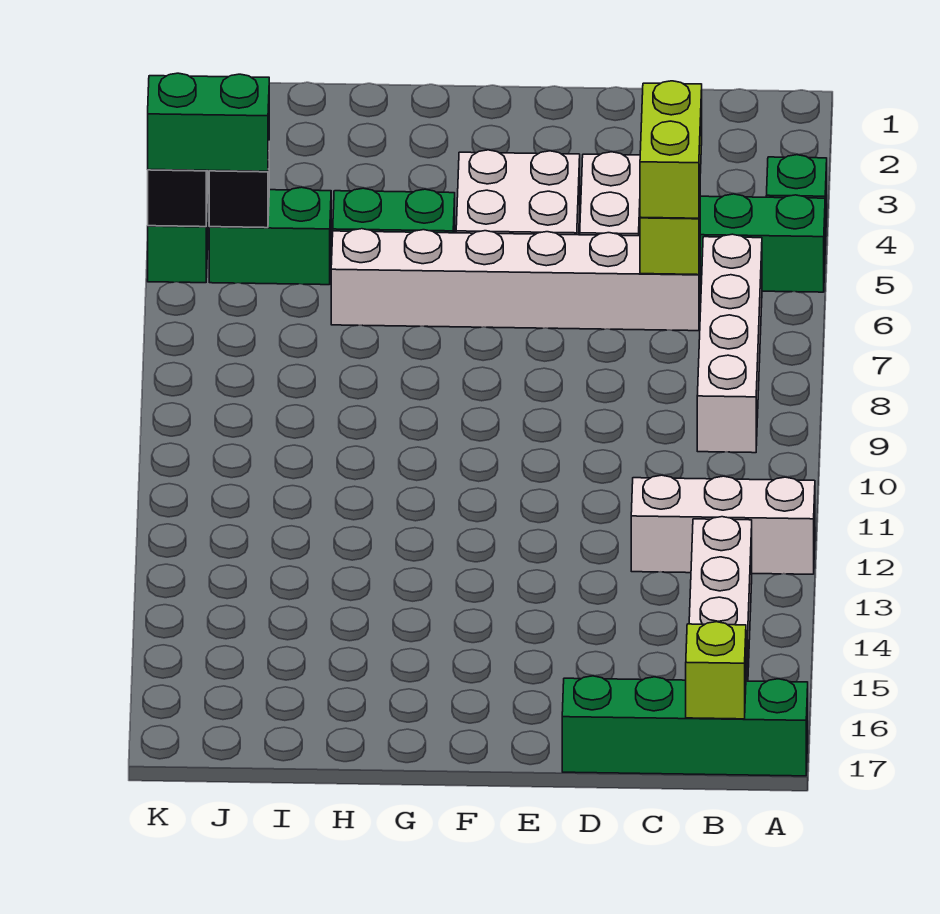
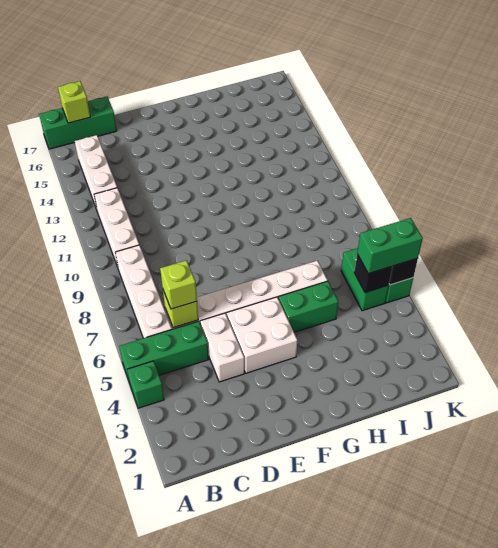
white 1x3 brick [631,475,815,574] -> white 1x3 brick turned to [94,188,139,267]
green 1x4 brick [562,676,808,776] -> green 1x3 brick [39,96,117,149]
lime 1x2 brick [640,81,702,218] -> lime 1x1 brick [160,260,197,309]
green 1x2 brick [209,187,331,285] -> green 1x2 brick turned to [341,248,389,311]

